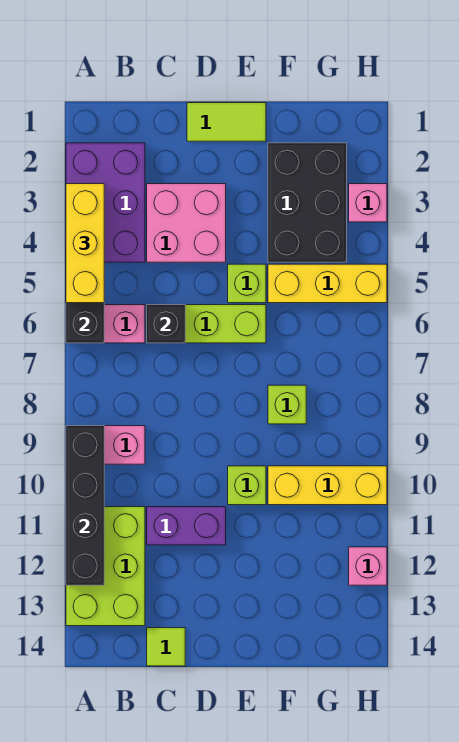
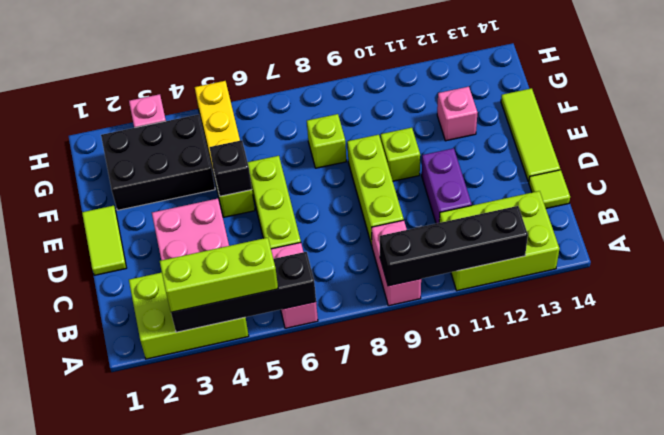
purple 2x3 brick [66,143,145,262] -> lime 2x3 brick [129,273,249,359]
yellow 1x3 brick [66,184,104,303] -> lime 1x3 brick [160,238,278,312]
black 1x1 brick [147,305,185,343] -> black 1x1 brick moved to [210,140,252,196]
none -> lime 1x3 brick [347,135,404,245]
none -> lime 1x3 tile [501,88,560,182]
yellow 1x3 brick [268,466,387,505] -> none
pink 1x1 brick [349,547,387,585] -> pink 1x1 brick moved to [437,87,477,141]

